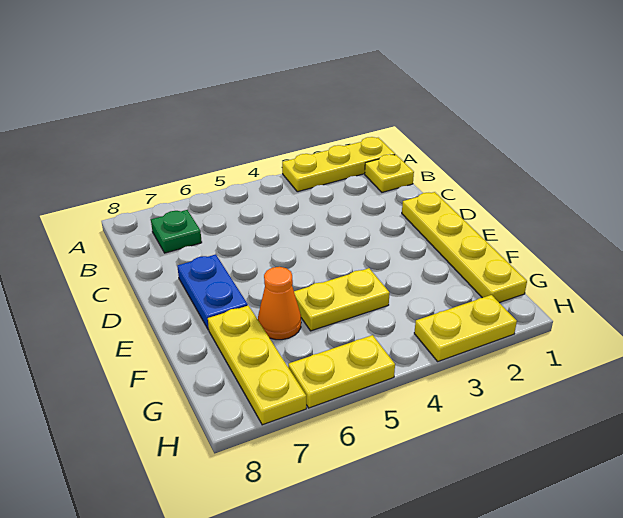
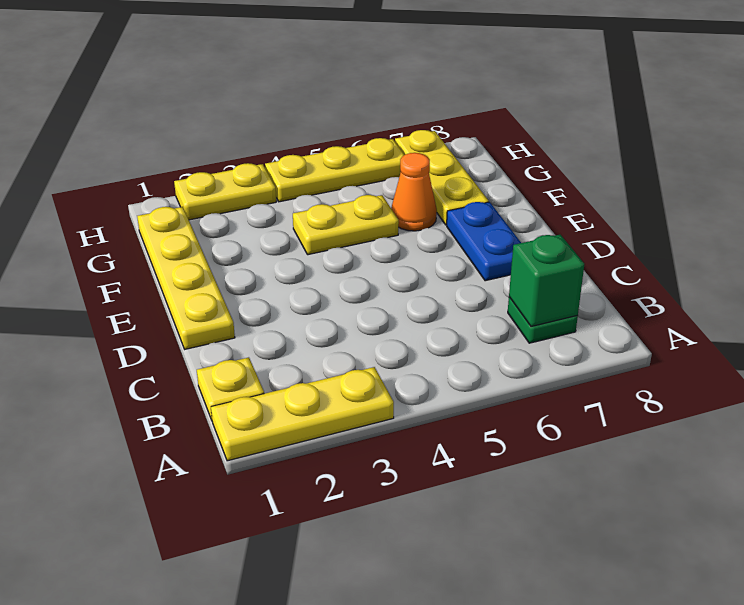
none -> green 1x1 brick [509,235,584,327]
yellow 1x2 plate [288,335,395,408] -> yellow 1x3 plate [265,138,404,202]

